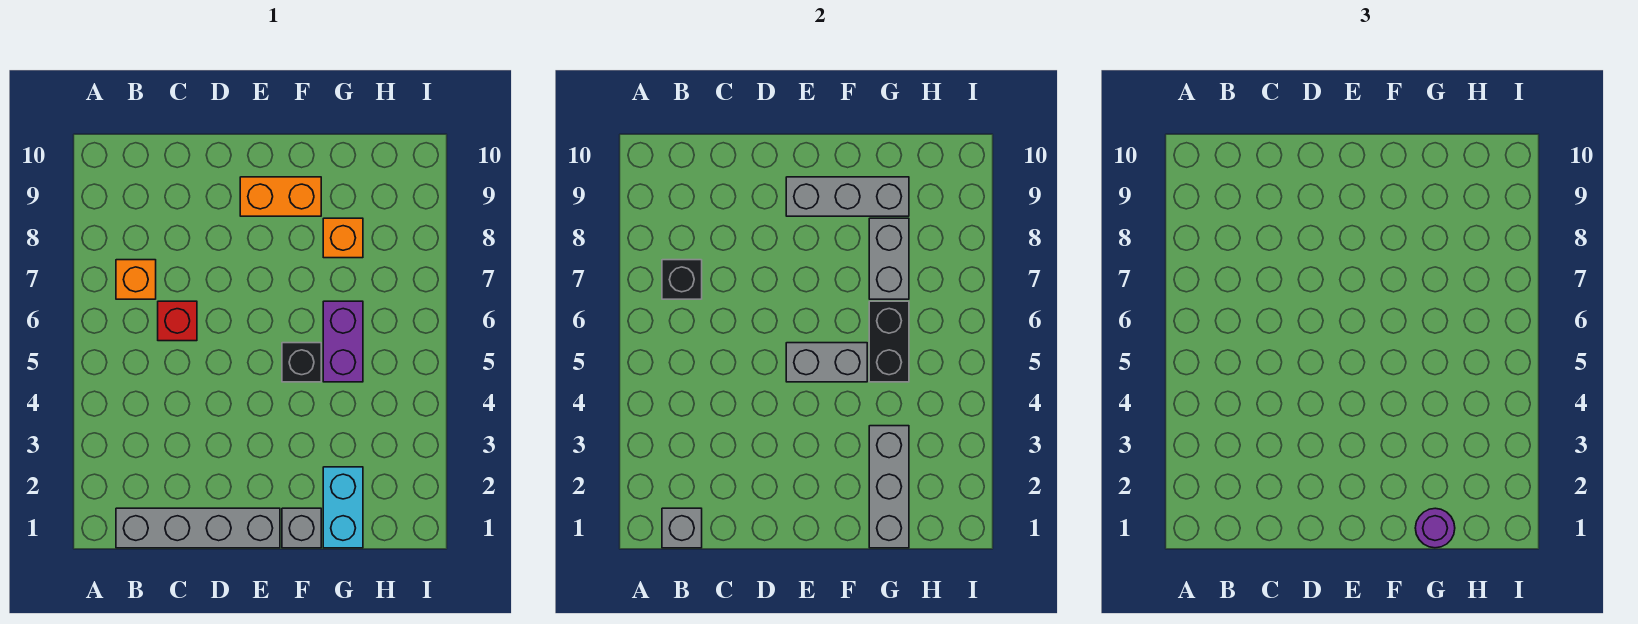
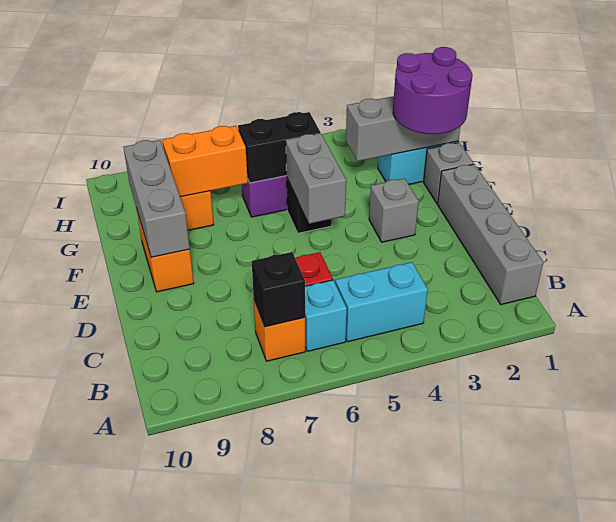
grey 1x1 brick [662,508,702,548] -> grey 1x1 brick moved to [369,179,419,242]
none -> cyan 1x2 brick [335,262,428,342]
none -> cyan 1x1 brick [305,280,347,351]
purple 1x1 round brick [1415,508,1455,548] -> purple 2x2 round brick [393,47,473,134]
grey 1x2 brick [869,218,909,299] -> orange 1x2 brick [162,126,248,197]

